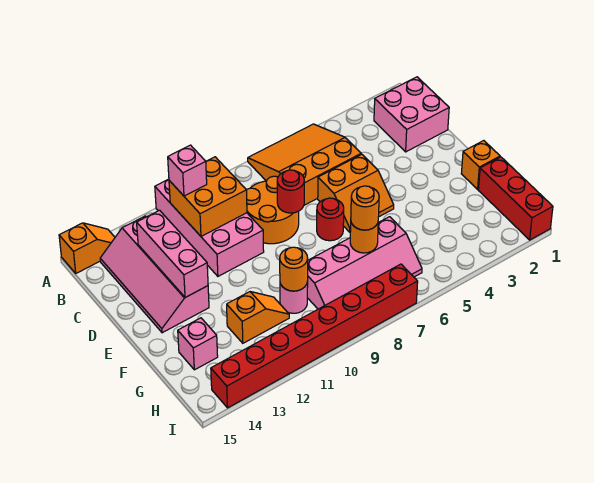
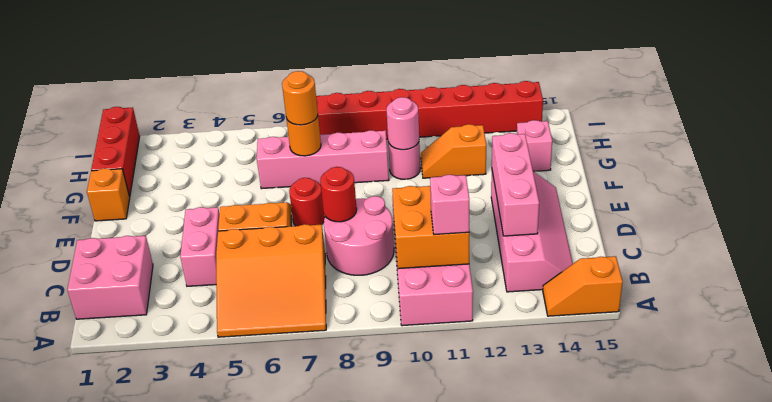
none -> pink 1x2 brick [180,207,219,286]
orange 2x2 round brick [246,176,299,244] -> pink 2x2 round brick [324,196,394,275]
orange 1x1 round brick [280,247,308,291] -> pink 1x1 round brick [387,97,419,150]

